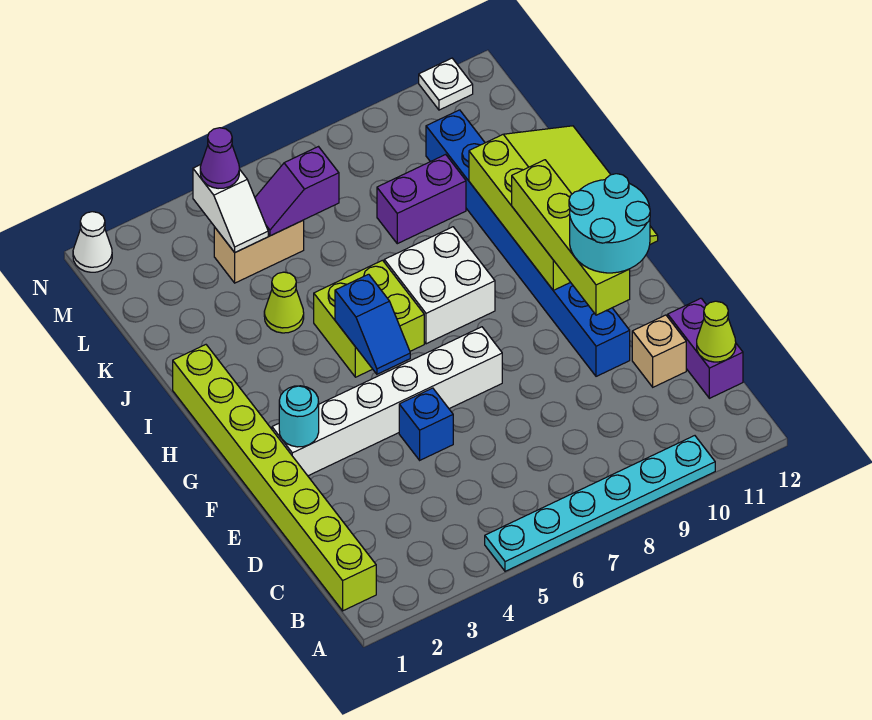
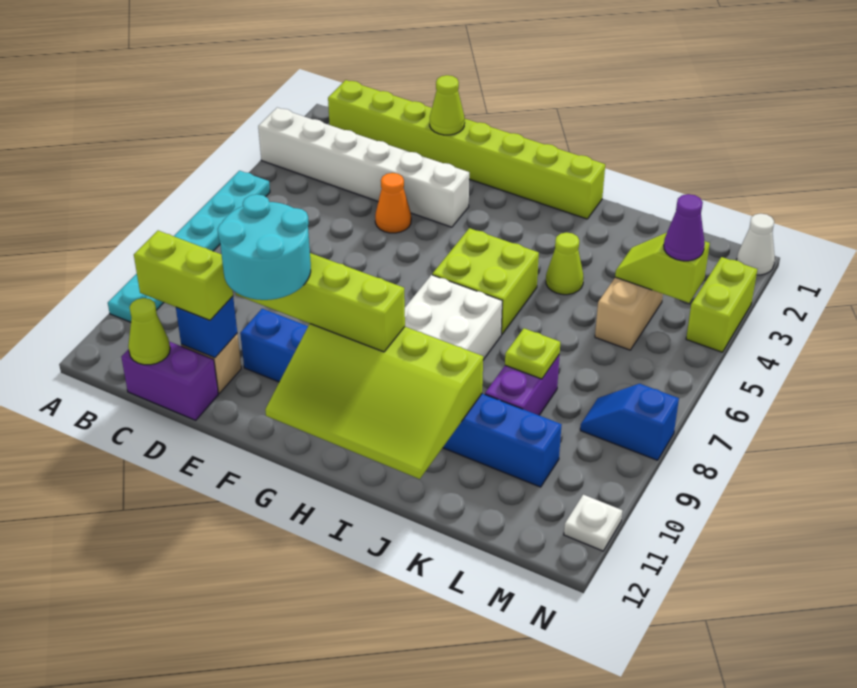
none -> lime 1x2 brick [134,231,233,320]
none -> lime 1x1 cone [430,75,465,135]
none -> orange 1x1 cone [375,173,411,233]
blue 1x1 brick [399,388,453,460] -> blue 1x1 brick moved to [176,296,237,358]
white 1x6 brick [272,327,502,476] -> white 1x6 brick turned to [258,108,469,227]
cyan 1x1 round brick [279,386,319,447] -> none
blue 1x2 slope [335,274,410,374] -> blue 1x2 slope moved to [580,384,679,460]
none -> lime 1x1 plate [505,328,560,379]
white 1x2 slope [193,165,268,252] -> lime 1x2 slope [615,233,710,303]
purple 1x2 slope [255,147,339,236] -> none
none -> lime 1x2 brick [686,257,757,352]

